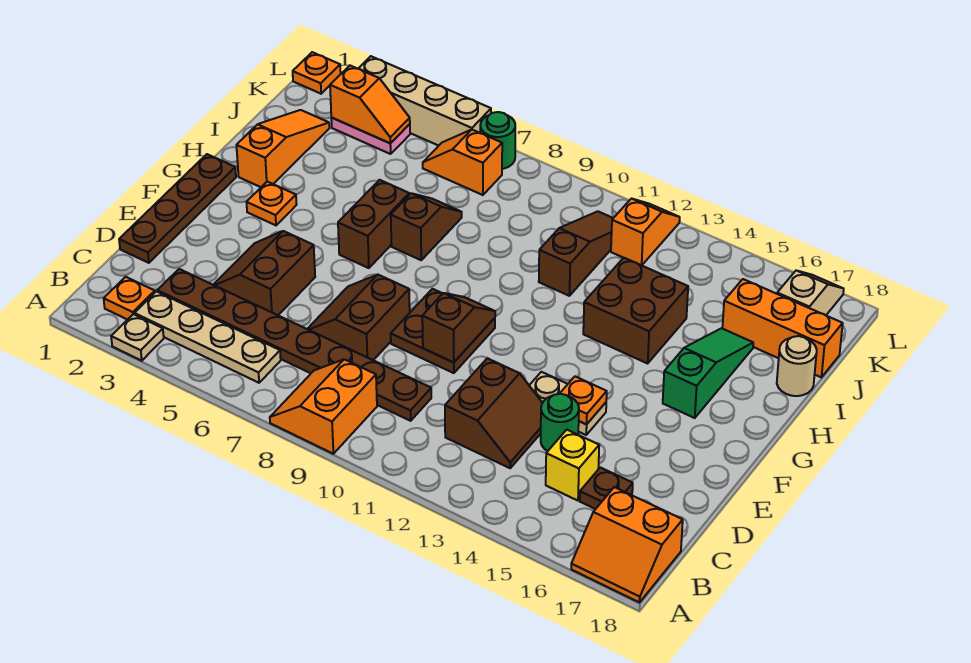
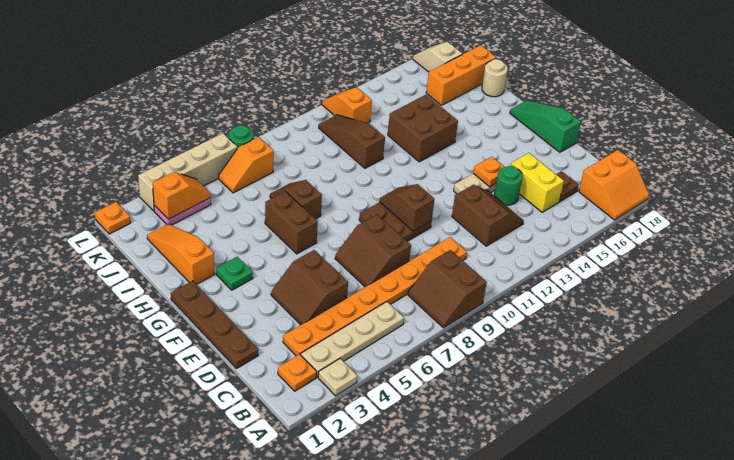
orange 2x2 slope [270,359,377,454] -> brown 2x2 slope [408,250,487,328]
brown 1x8 plate [157,269,431,421] -> orange 1x8 plate [283,237,467,356]
yellow 1x1 brick [546,430,599,501] -> yellow 1x2 brick [511,153,564,212]
orange 1x1 plate [247,182,297,225] -> green 1x1 plate [216,257,253,290]
green 1x3 slope [663,328,753,418] -> green 1x3 slope moved to [510,100,581,152]

